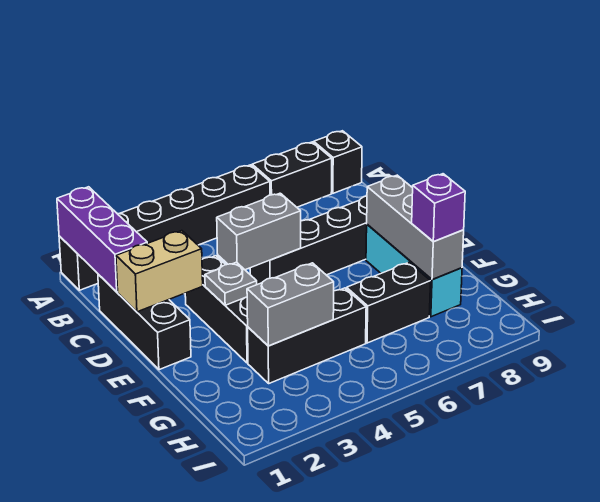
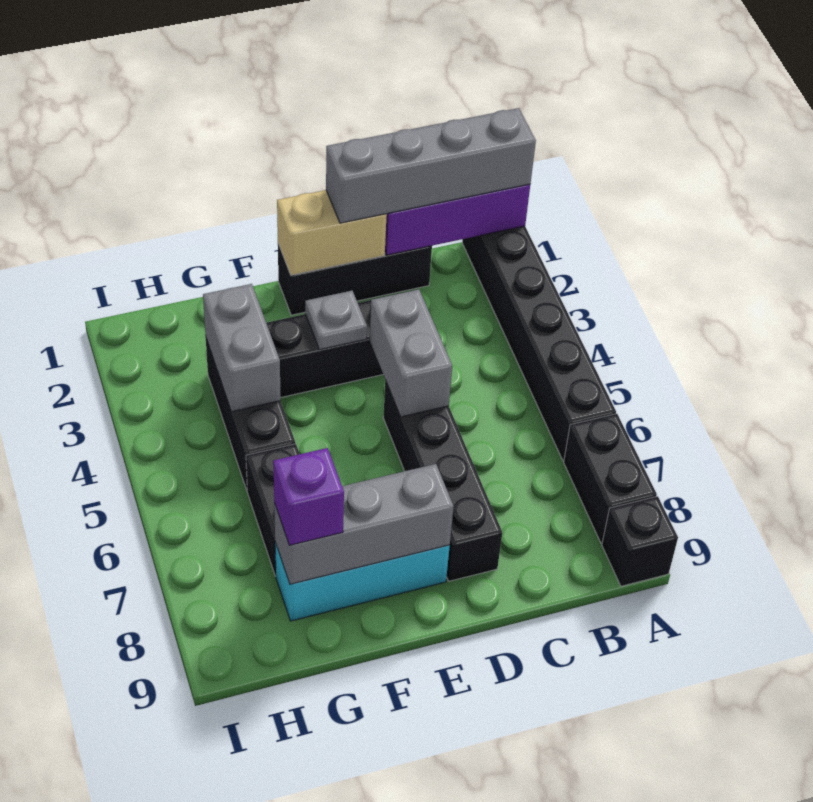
none -> grey 1x4 brick [326,108,536,223]
tan 1x2 brick [116,231,203,312] -> tan 1x2 brick turned to [277,190,387,275]

